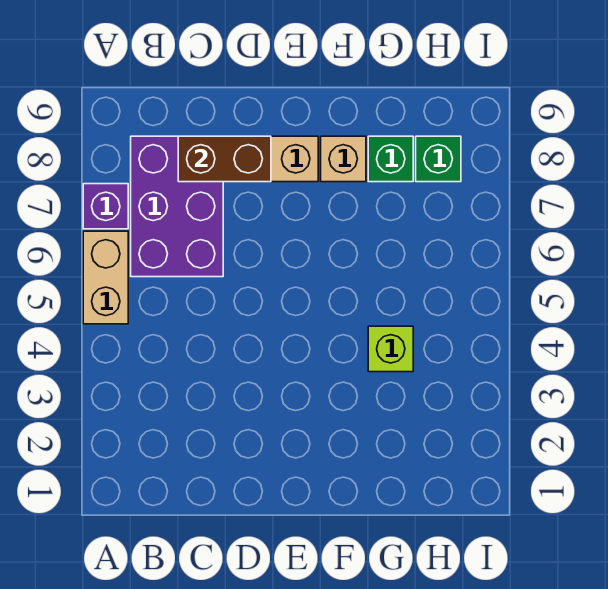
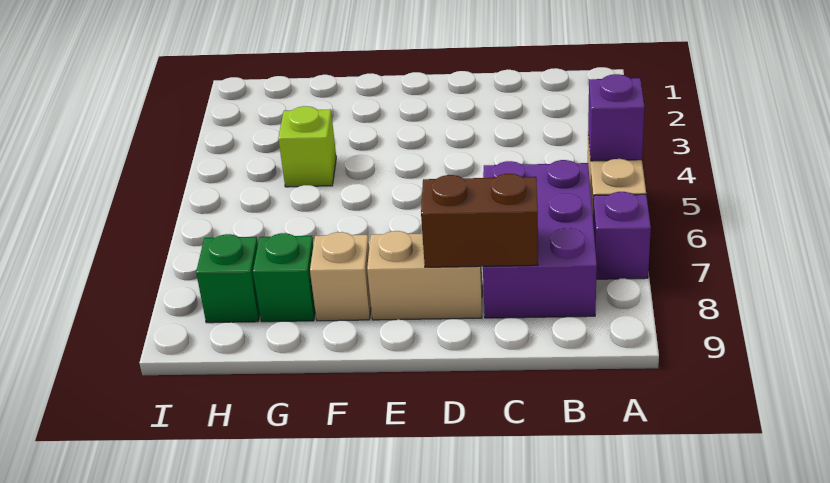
none -> purple 1x1 brick [588,74,644,161]

